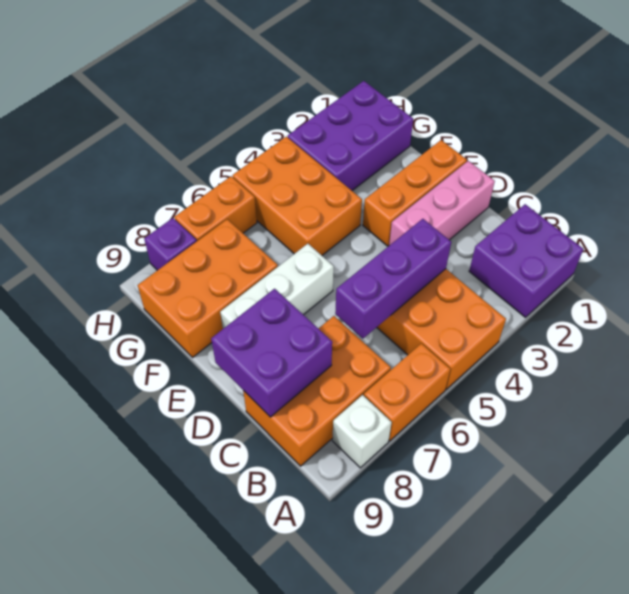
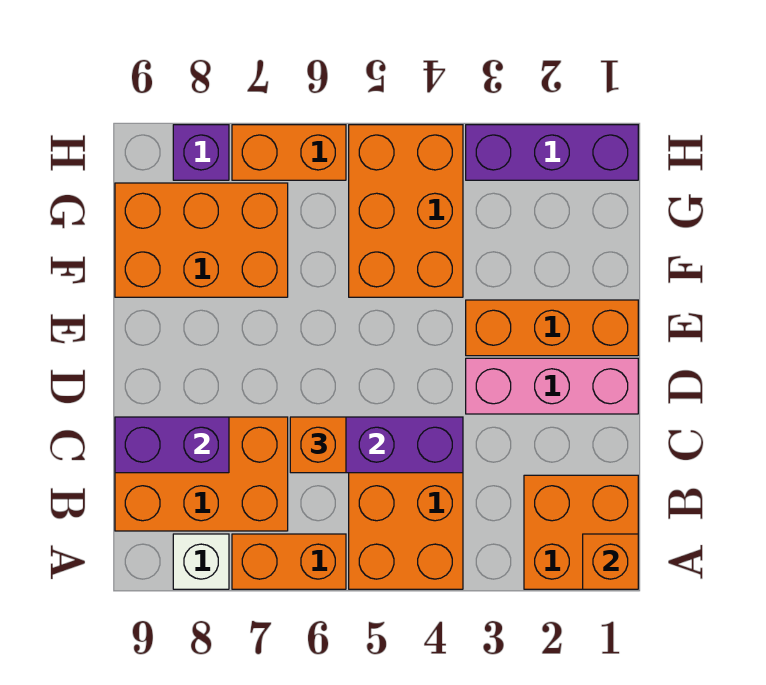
purple 2x2 brick [469,204,583,317] -> orange 2x2 brick [524,475,638,589]
none -> orange 1x1 brick [583,534,638,589]
none -> orange 1x1 brick [290,417,346,473]
purple 2x2 brick [211,289,332,417] -> purple 1x2 brick [115,417,229,473]
white 1x3 brick [220,244,334,329] -> none
purple 2x3 brick [288,81,413,190] -> purple 1x3 brick [466,125,638,180]

